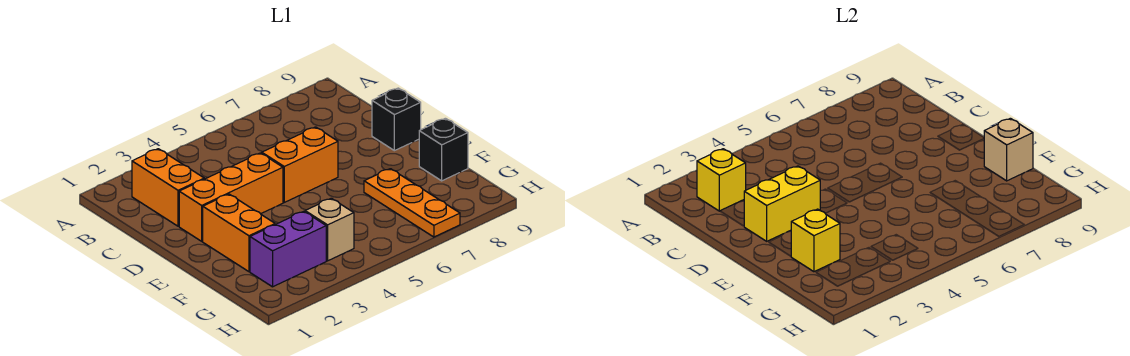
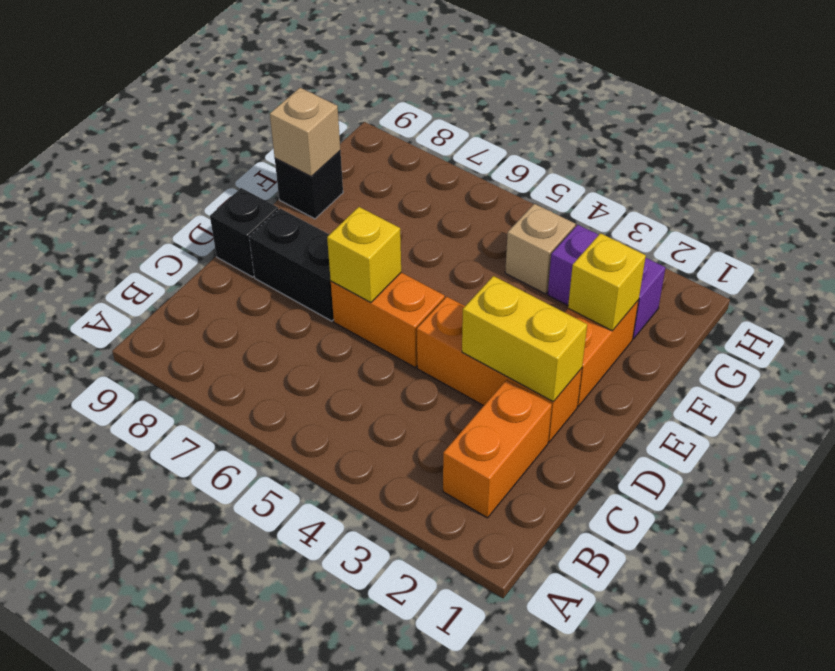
yellow 1x1 brick [697,149,746,211] -> yellow 1x1 brick moved to [327,207,401,303]
none -> black 1x2 brick [249,209,334,321]
orange 1x3 plate [364,169,460,237] -> none

